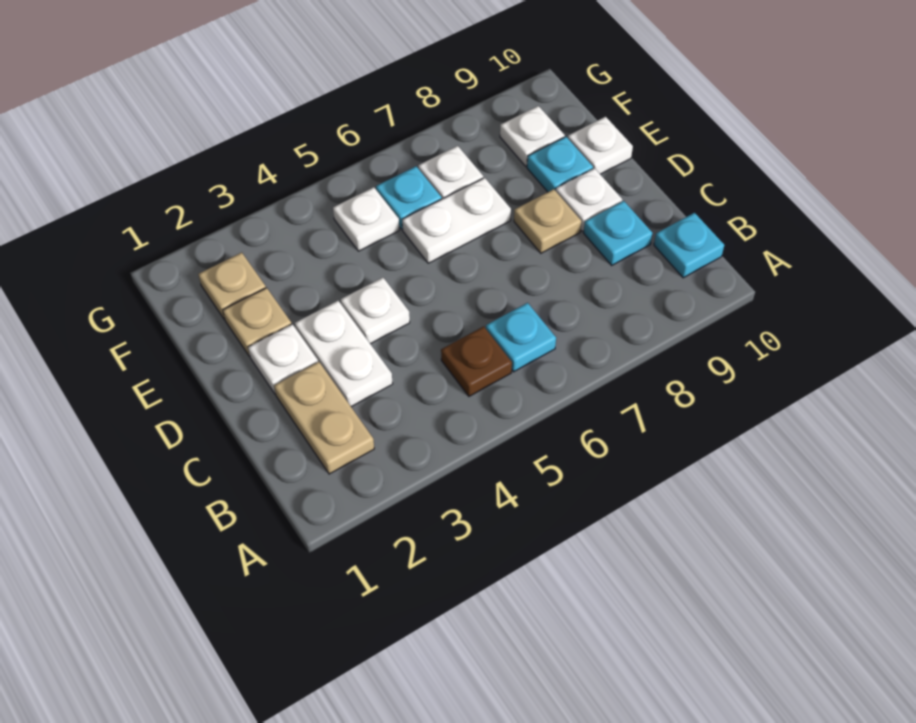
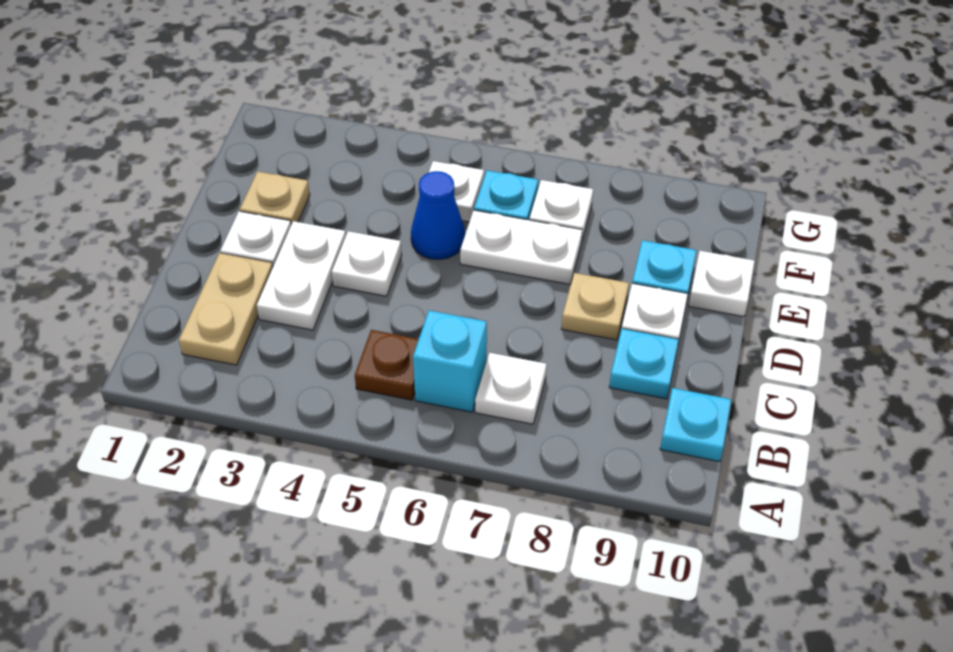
cyan 1x1 plate [486,303,556,372] -> cyan 1x1 brick [413,310,487,412]
none -> blue 1x1 cone [411,171,465,259]
tan 1x1 plate [198,252,266,319] -> none
white 1x1 plate [500,106,565,166] -> white 1x1 plate moved to [475,353,547,424]

